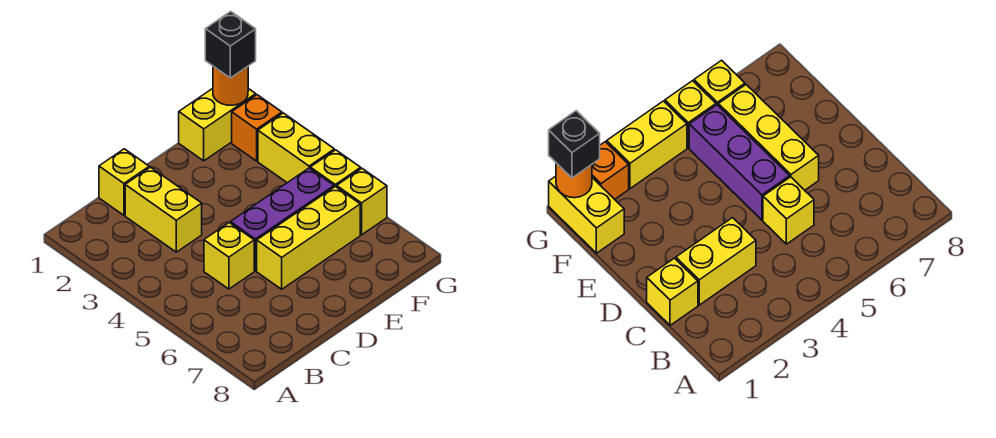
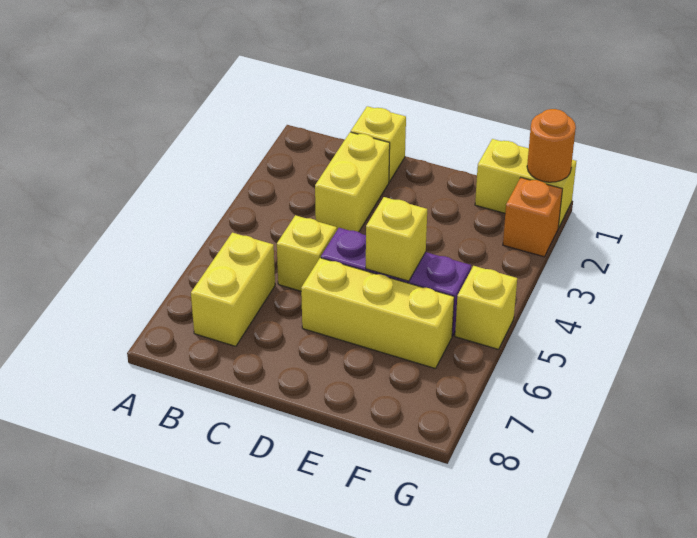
black 1x1 brick [205,12,256,78] -> none
yellow 1x2 brick [258,113,334,183] -> yellow 1x2 brick moved to [191,233,275,346]
yellow 1x1 brick [337,168,387,235] -> yellow 1x1 brick moved to [366,197,427,281]

